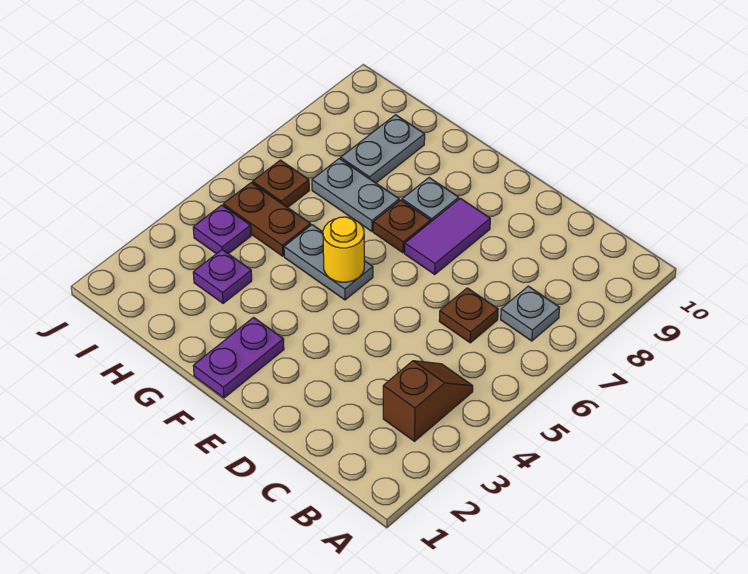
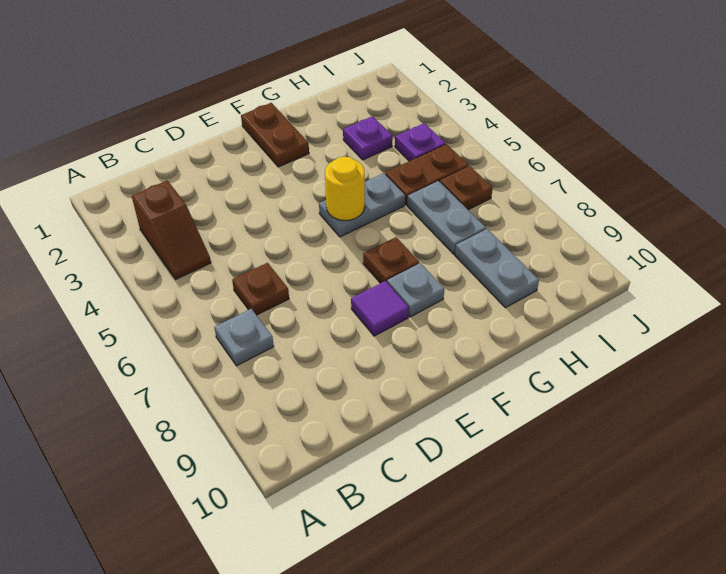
purple 1x2 tile [405,198,490,274] -> purple 1x1 tile [351,281,409,336]
purple 1x2 plate [194,317,284,398] -> brown 1x2 plate [241,103,309,167]
grey 1x2 plate [312,159,399,231] -> grey 1x2 plate turned to [407,181,486,254]

